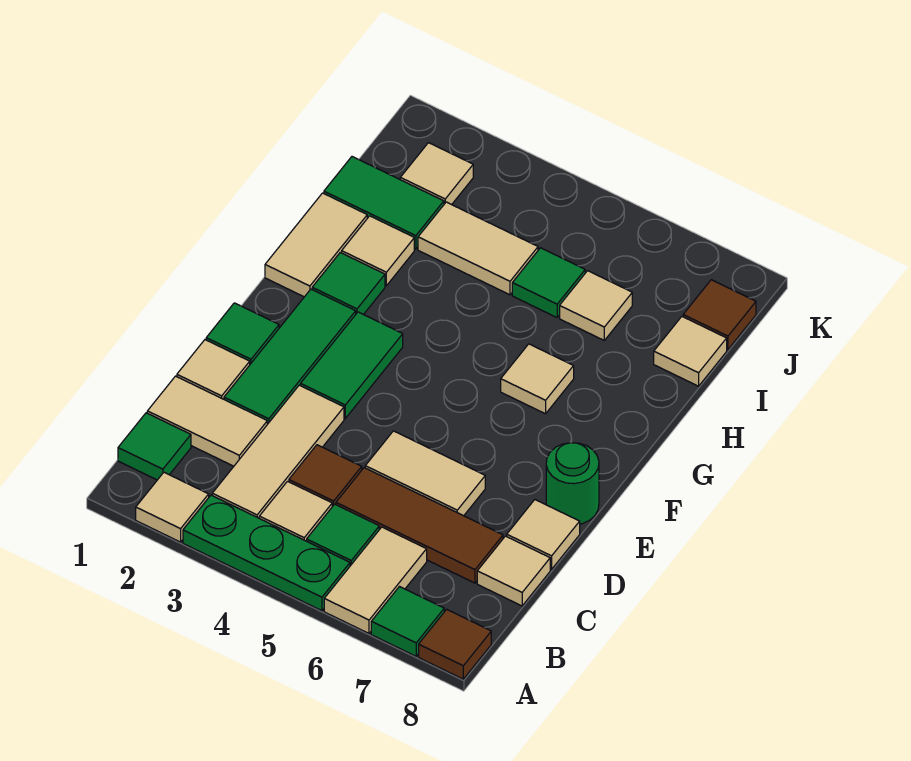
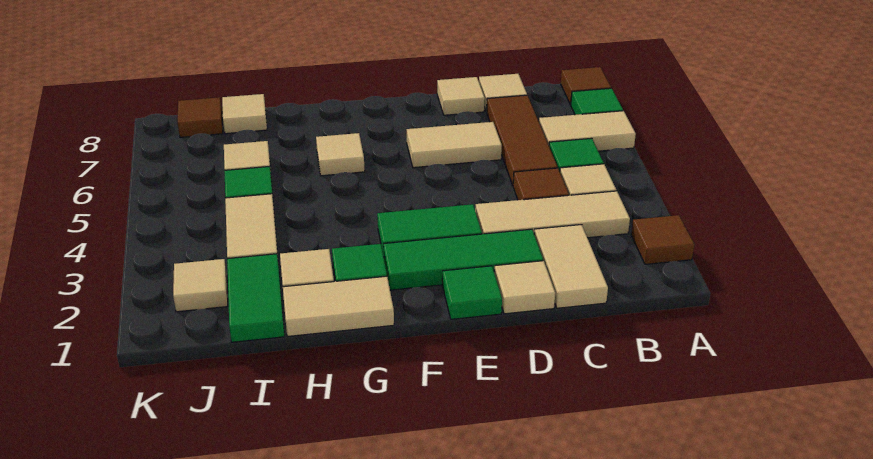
tan 1x1 tile [136,472,209,542] -> brown 1x1 tile [631,215,694,264]
green 1x3 plate [183,495,350,611] -> none
green 1x1 tile [118,413,191,480] -> none
tan 1x2 tile [365,431,485,516] -> tan 1x2 tile turned to [407,122,502,168]
green 1x1 round brick [546,443,599,524] -> none

